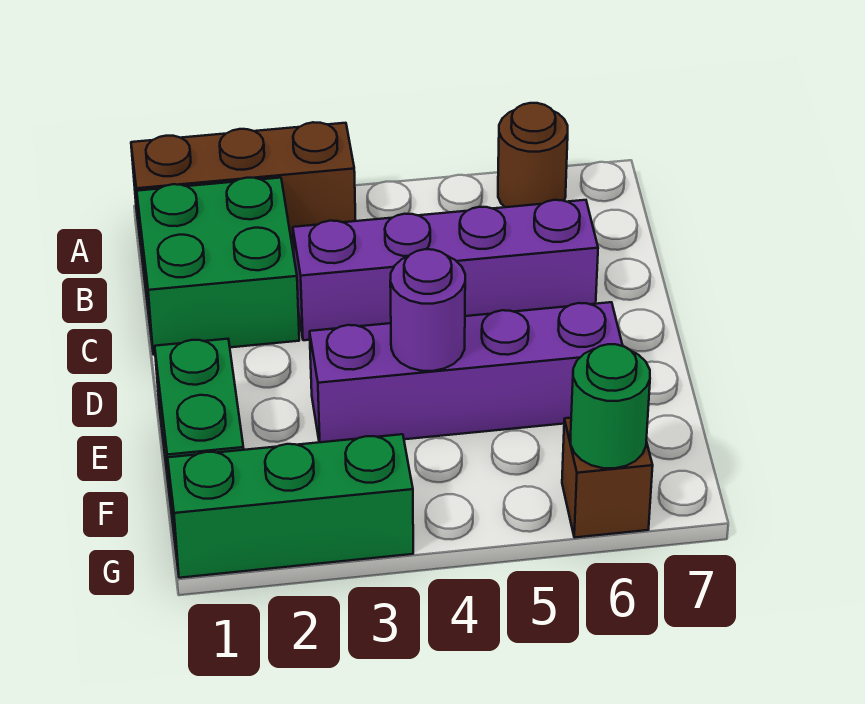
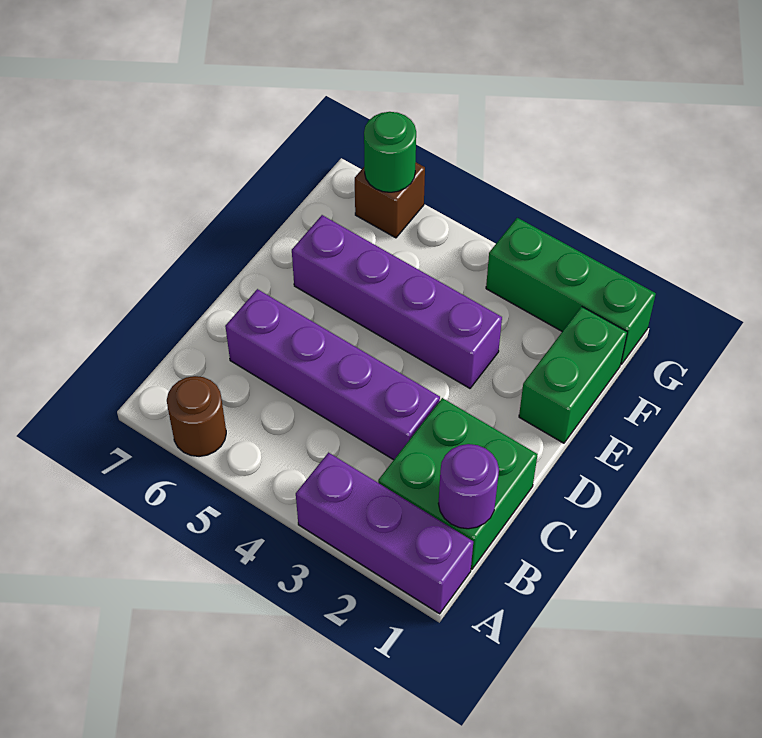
brown 1x3 brick [131,122,356,244] -> purple 1x3 brick [296,453,473,614]
purple 1x1 round brick [390,249,465,371] -> purple 1x1 round brick moved to [438,444,499,529]

